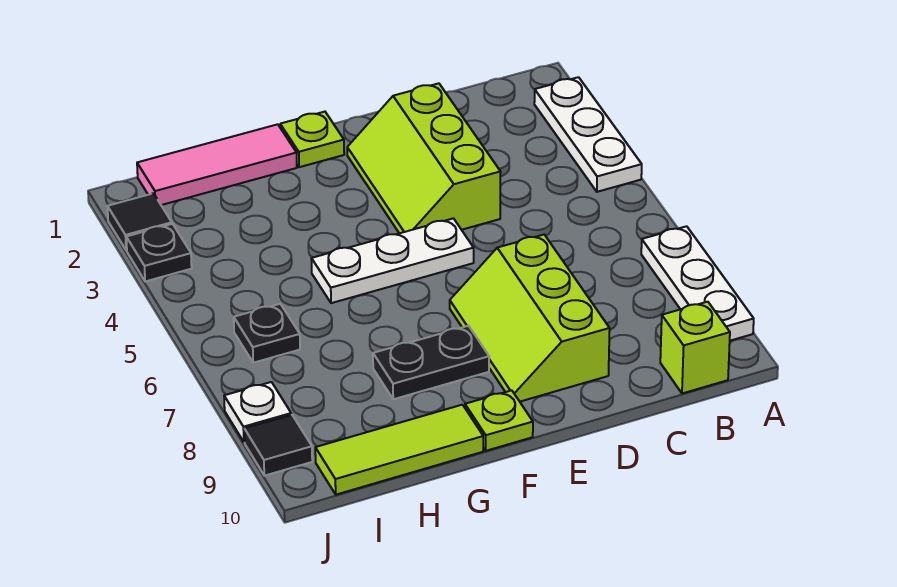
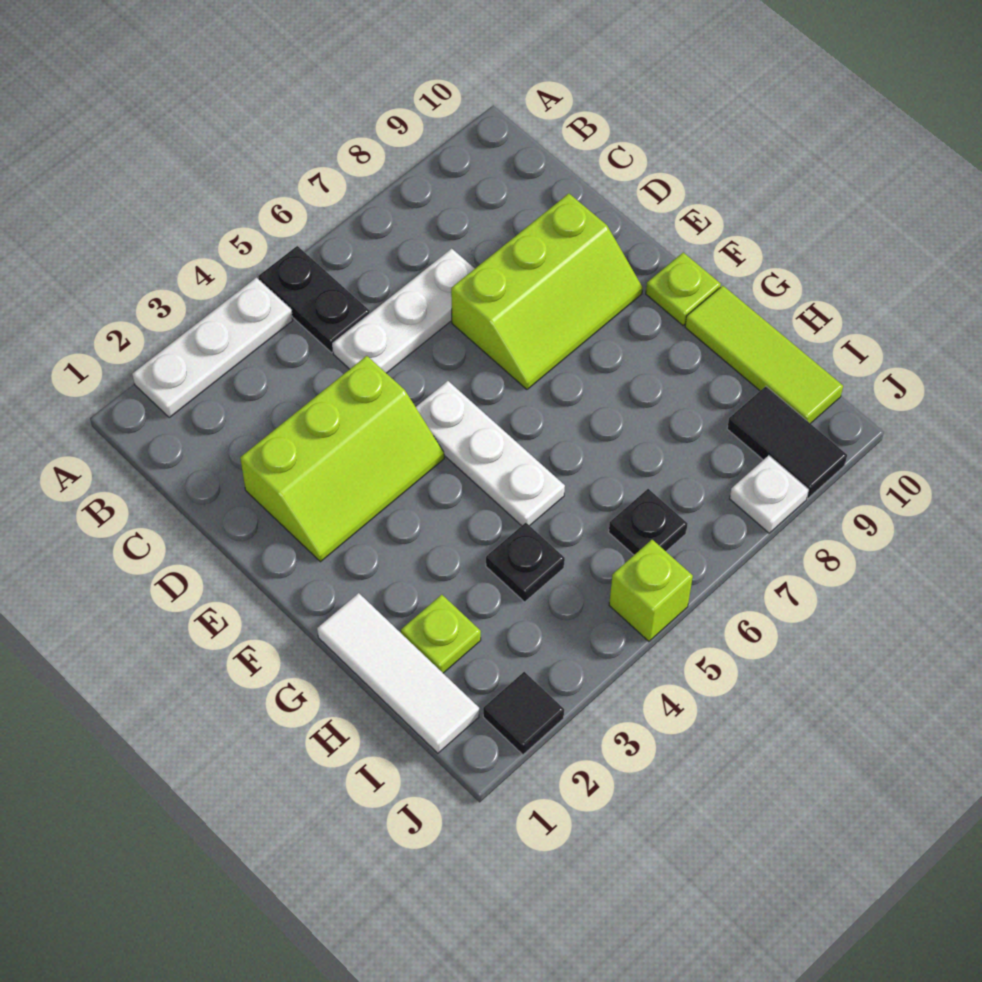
white 1x3 plate [641,226,754,341] -> white 1x3 plate moved to [333,249,475,373]
lime 1x1 brick [660,302,730,394] -> lime 1x1 brick moved to [609,540,693,641]
lime 1x1 plate [280,112,344,167] -> lime 1x1 plate moved to [401,595,481,673]
black 1x2 plate [373,326,489,399] -> black 1x2 plate moved to [258,246,370,353]
pink 1x3 tile [137,124,297,205] -> white 1x3 tile [317,593,479,753]
black 1x1 plate [126,224,192,281] -> black 1x1 plate moved to [486,523,565,602]
black 1x1 tile [244,415,312,476] -> black 1x2 tile [727,386,847,498]

